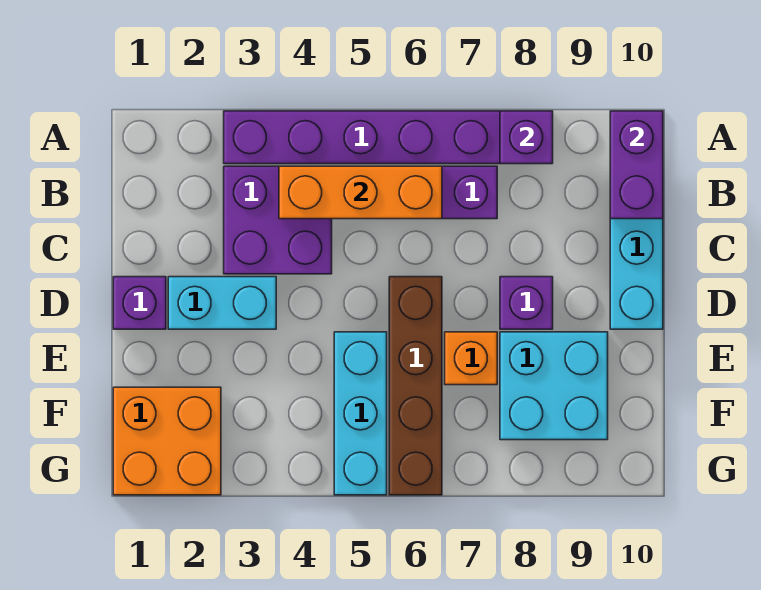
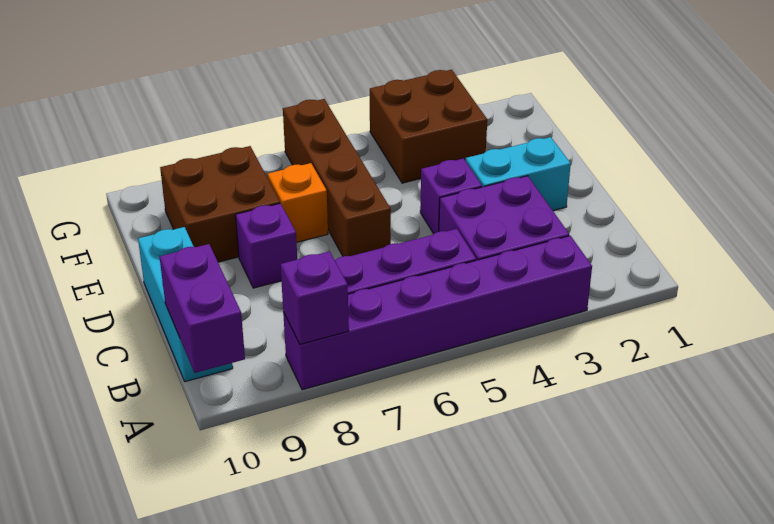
orange 1x3 brick [279,166,442,219] -> none
purple 1x1 brick [113,277,166,329] -> purple 1x1 brick moved to [420,158,482,234]
cyan 1x3 brick [334,332,387,495] -> none
cyan 2x2 brick [500,332,608,440] -> brown 2x2 brick [160,146,280,262]
orange 2x2 brick [113,387,221,495] -> none
none -> brown 2x2 brick [370,70,487,183]

